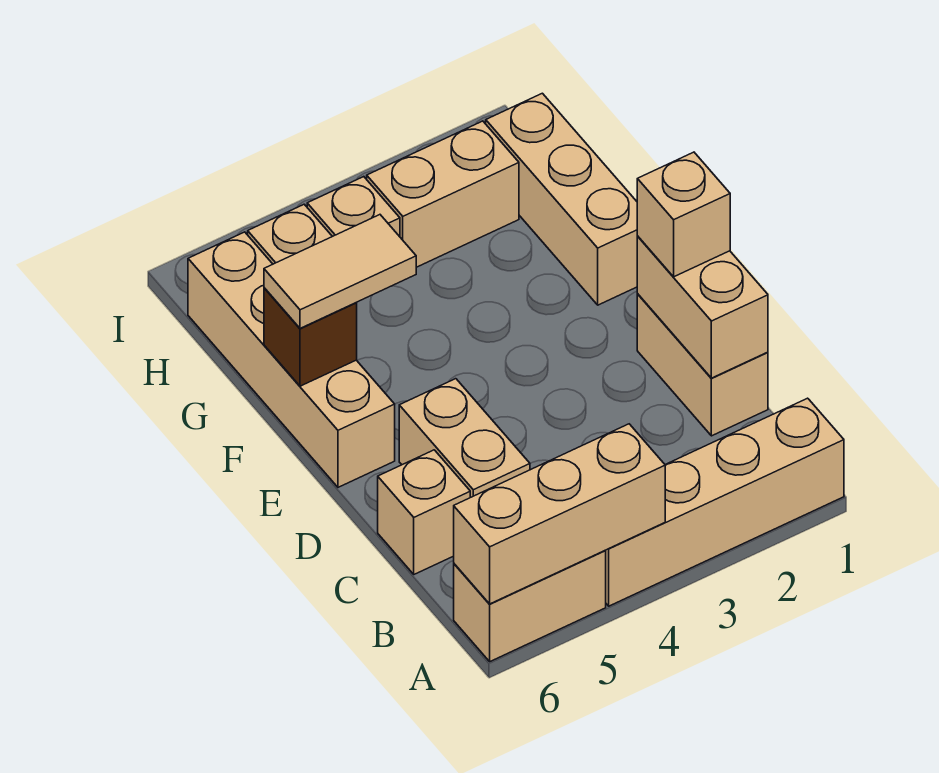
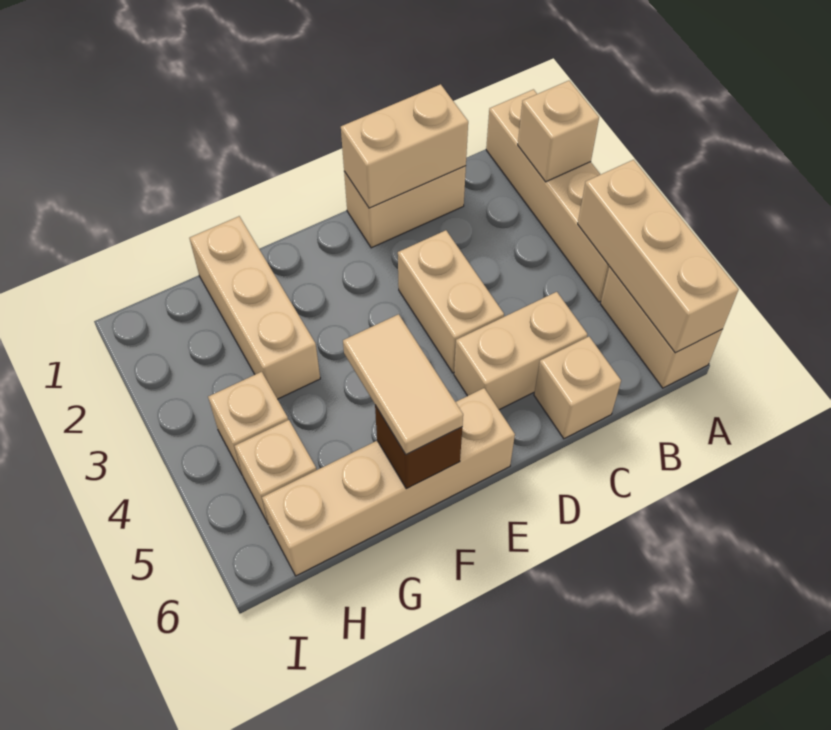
tan 1x1 brick [637,152,730,277] -> tan 1x1 brick moved to [518,81,599,182]
tan 1x3 brick [486,93,637,305] -> tan 1x3 brick turned to [190,216,320,399]
tan 1x2 brick [367,121,519,267] -> tan 1x2 brick moved to [398,230,504,373]

